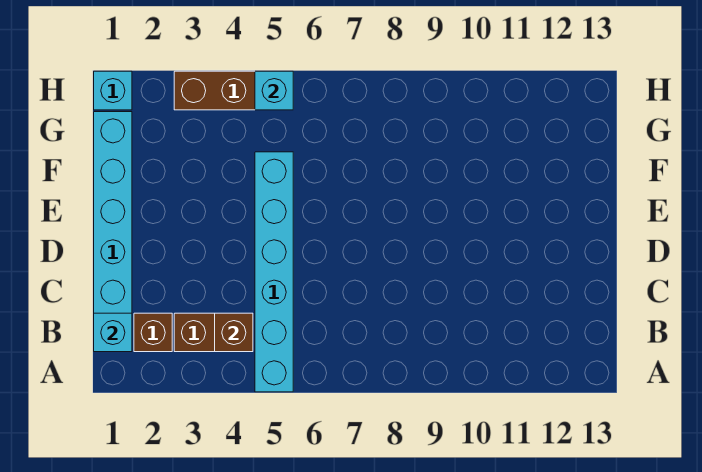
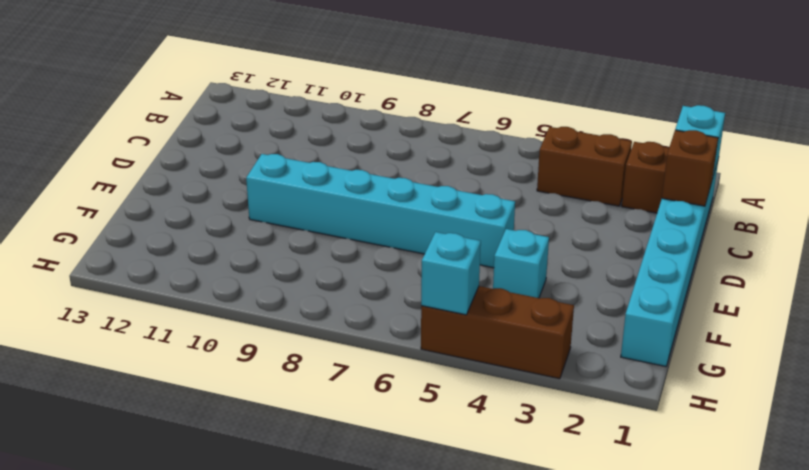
cyan 1x6 brick [255,152,293,392] -> cyan 1x6 brick turned to [246,154,515,268]
brown 1x1 brick [215,313,253,352] -> brown 1x1 brick moved to [662,130,718,206]
cyan 1x1 brick [94,71,132,110] -> cyan 1x1 brick moved to [493,229,549,298]

